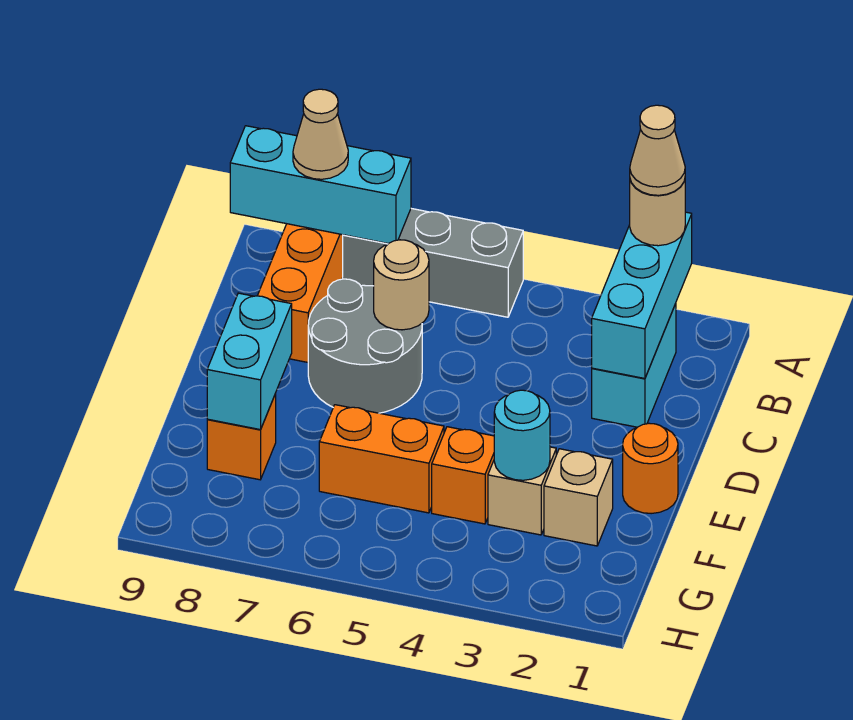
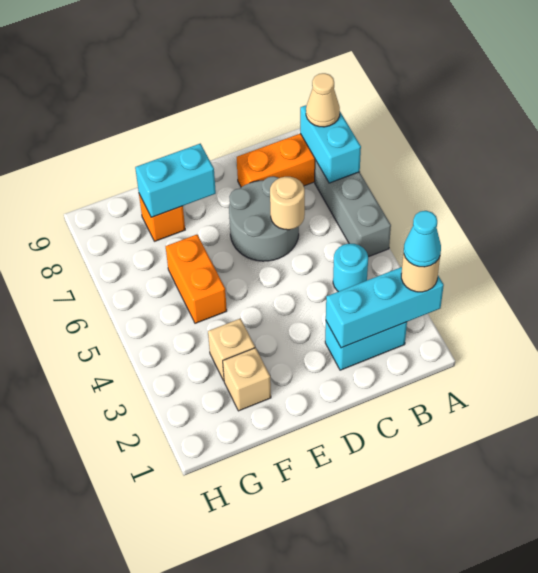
tan 1x1 cone [630,105,685,195] -> cyan 1x1 cone [404,211,441,267]
cyan 1x3 brick [230,126,411,244] -> cyan 1x2 brick [300,105,361,183]
orange 1x1 round brick [623,423,678,514] -> none
cyan 1x1 round brick [494,390,550,480] -> cyan 1x1 round brick moved to [333,244,368,292]
orange 1x1 brick [432,427,494,524] -> none

